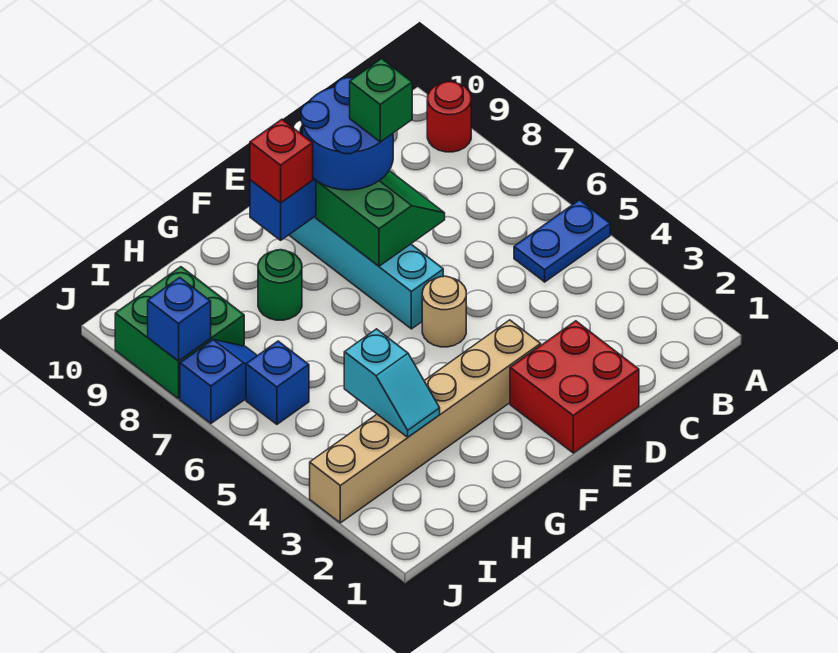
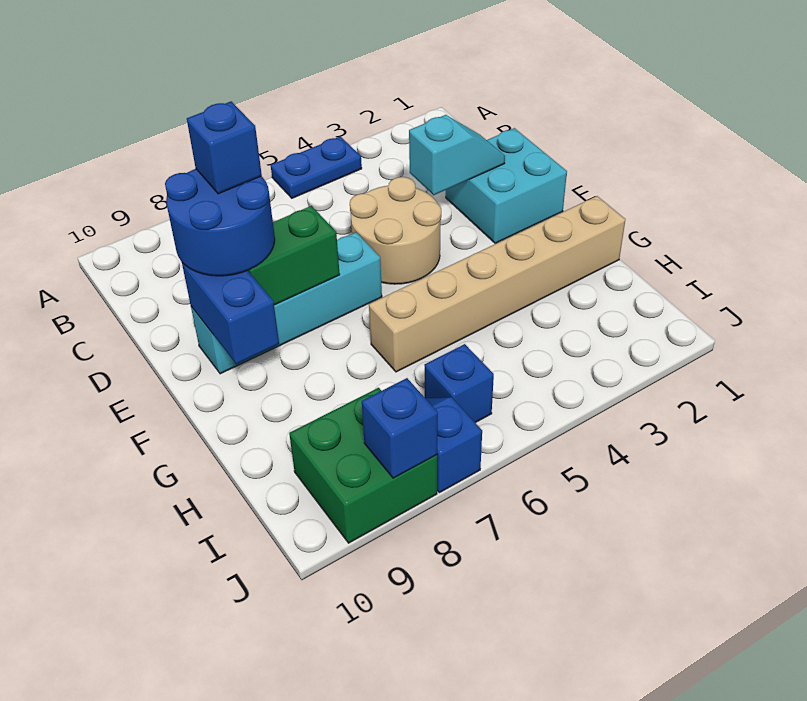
blue 1x2 plate [514,200,610,282] -> blue 1x2 plate turned to [271,136,362,198]
red 1x1 round brick [427,82,471,152] -> none
red 2x2 brick [510,321,639,453] -> cyan 2x2 brick [446,128,567,243]
green 1x1 brick [350,59,412,142] -> blue 1x1 brick [187,101,262,194]
tan 1x6 brick [310,320,541,523] -> tan 1x6 brick turned to [369,196,625,372]
tan 1x1 round brick [422,276,466,347] -> tan 2x2 round brick [350,177,441,284]
red 1x1 brick [250,119,313,203] -> none
green 1x1 round brick [258,250,302,320] -> none
cyan 1x2 slope [344,329,440,437] -> cyan 1x2 slope moved to [409,115,505,195]

